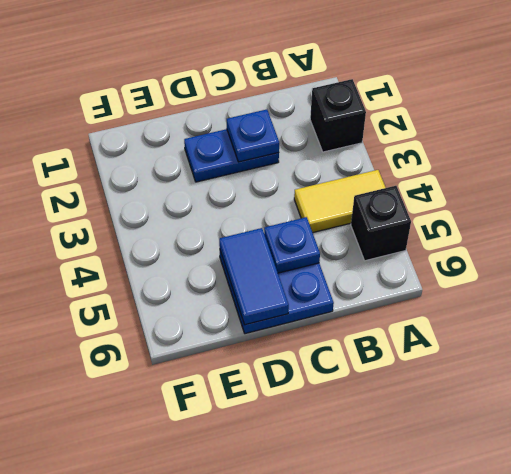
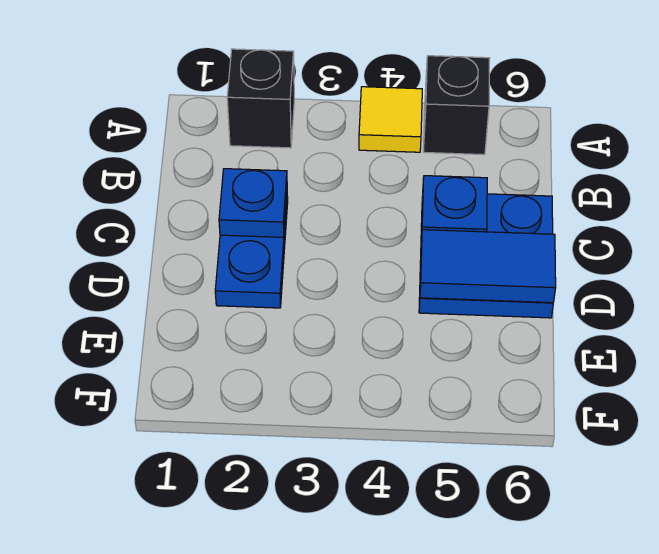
yellow 1x2 tile [294,170,386,233] -> yellow 1x1 tile [359,87,422,152]

